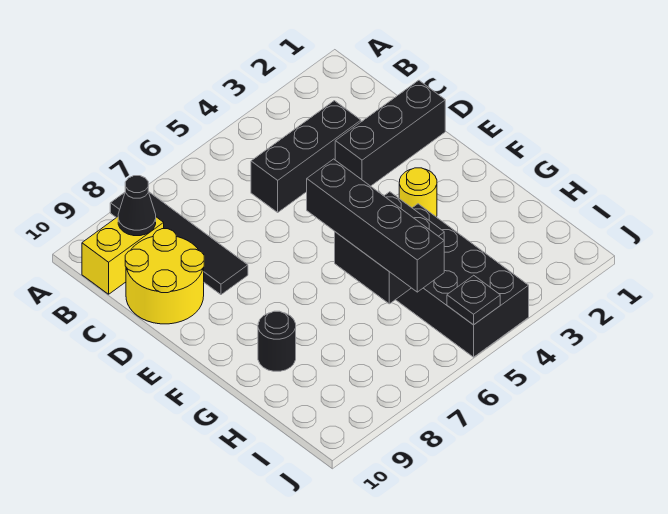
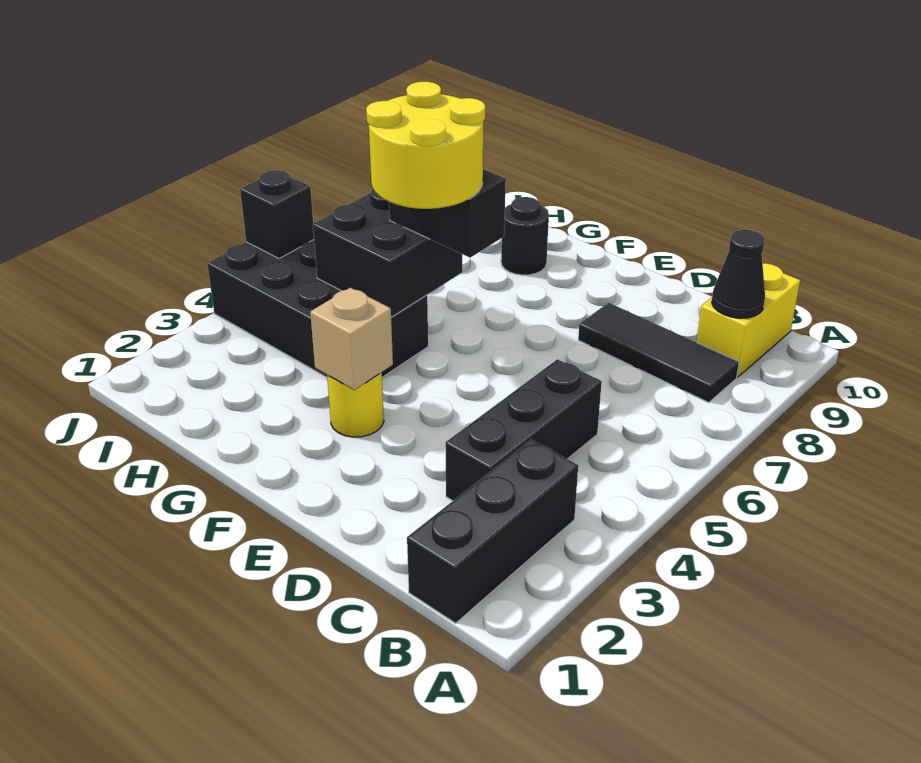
black 1x4 tile [110,192,248,295] -> black 1x3 tile [578,303,739,403]
yellow 2x2 round brick [125,229,204,324] -> yellow 2x2 round brick moved to [366,82,485,209]
black 1x3 brick [335,80,445,186] -> black 1x3 brick moved to [407,440,578,623]
none -> tan 1x1 brick [310,288,393,390]
black 1x4 brick [307,159,444,292] -> black 1x2 brick [389,169,506,258]
black 1x1 plate [447,275,500,325] -> black 1x1 brick [240,170,314,259]

